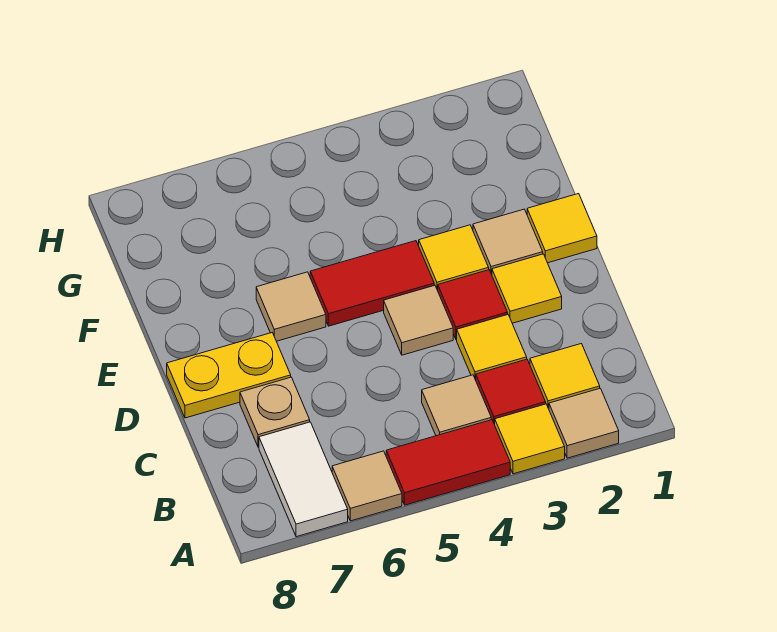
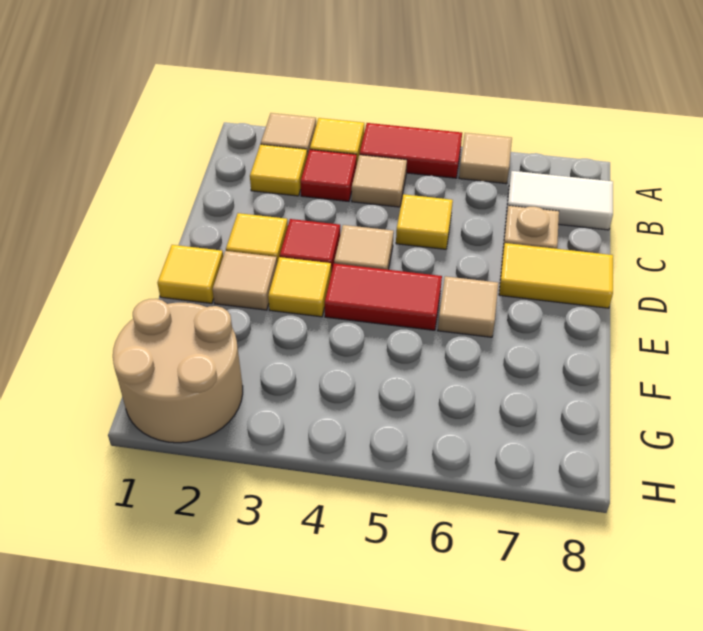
white 1x2 tile [259,422,348,537] -> white 1x2 tile turned to [506,171,613,230]
yellow 1x1 tile [457,315,527,380] -> yellow 1x1 tile moved to [396,194,453,249]
yellow 1x2 plate [167,333,291,418] -> yellow 1x2 tile [499,243,613,308]
none -> tan 2x2 round brick [113,299,243,443]

